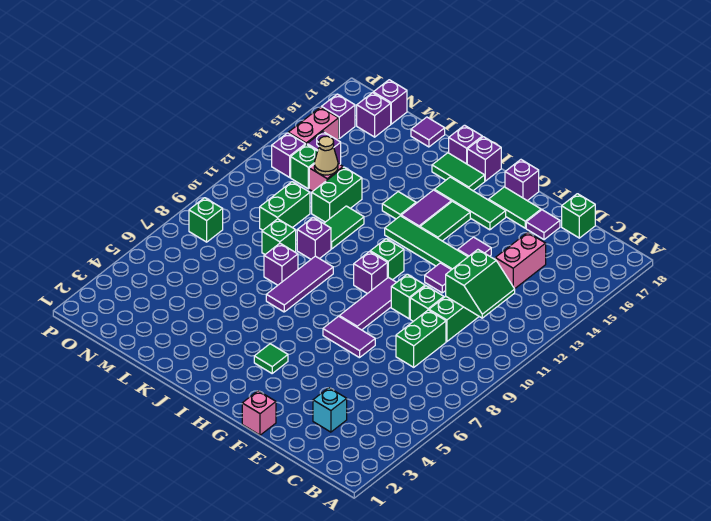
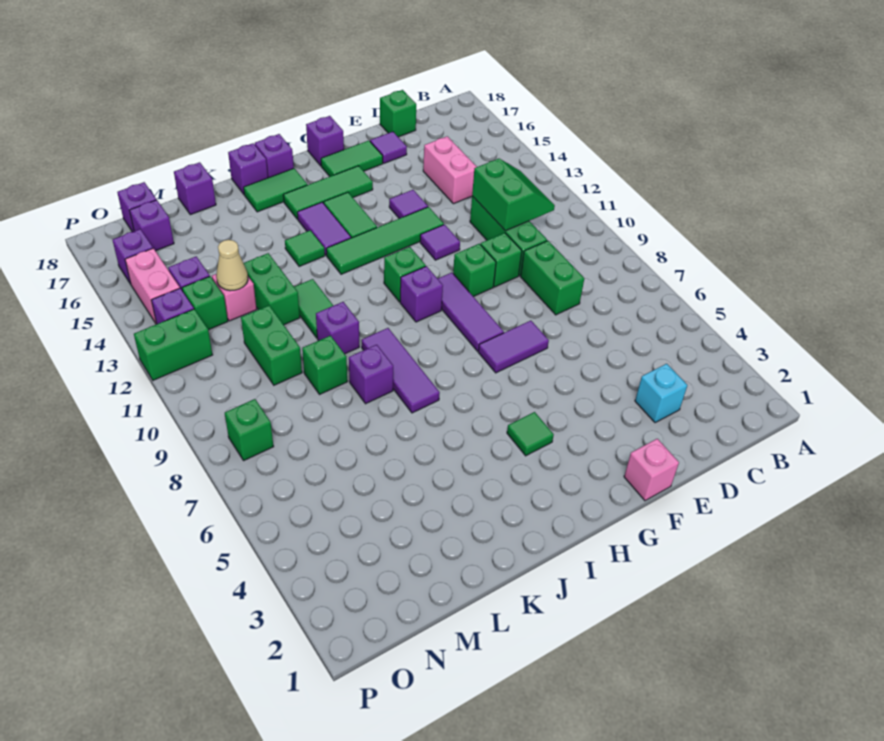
purple 1x1 tile [411,117,445,147] -> purple 1x1 brick [174,162,216,215]
none -> green 1x2 brick [134,309,212,380]

